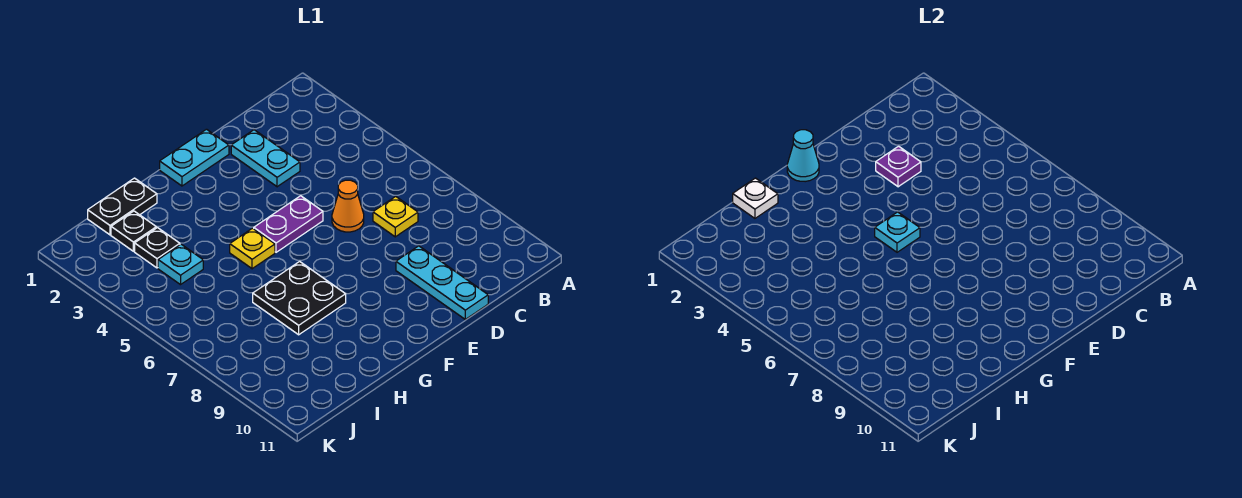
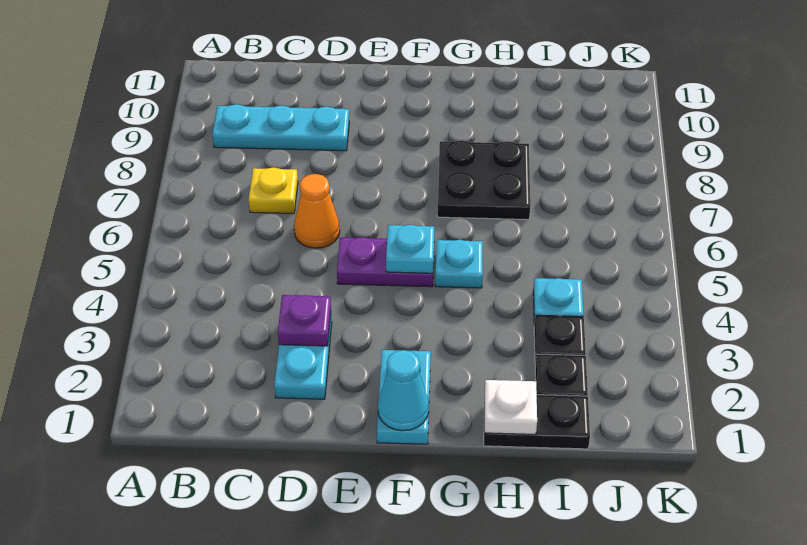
cyan 1x3 plate [396,246,488,319] -> cyan 1x3 plate turned to [212,104,349,151]
cyan 1x2 plate [160,129,229,186] -> cyan 1x2 plate turned to [377,350,431,444]
yellow 1x1 plate [230,228,275,269] -> cyan 1x1 plate [435,240,483,288]

